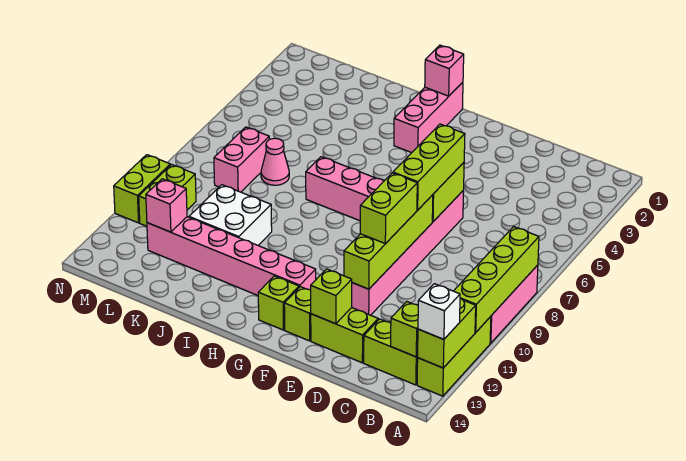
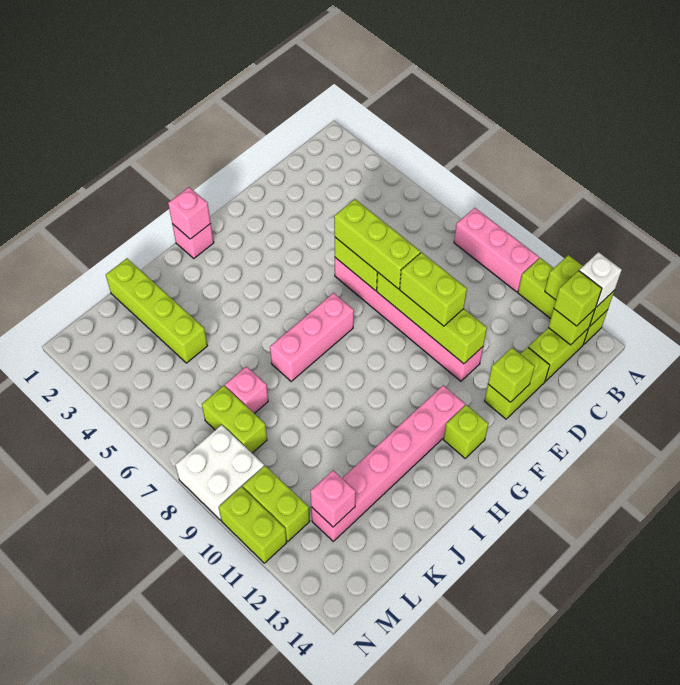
lime 1x4 brick [454,227,539,333] -> lime 1x4 brick moved to [106,258,207,363]
lime 1x1 brick [284,287,311,341] -> lime 1x1 brick moved to [554,271,602,326]
pink 1x3 brick [394,82,463,153] -> pink 1x1 brick [172,224,214,258]
white 2x2 brick [189,185,272,245] -> white 2x2 brick moved to [175,425,264,520]
pink 1x1 cone [261,138,289,185] -> pink 1x1 brick [225,366,268,414]
pink 1x2 brick [214,127,269,192] -> lime 1x2 brick [202,386,267,453]

